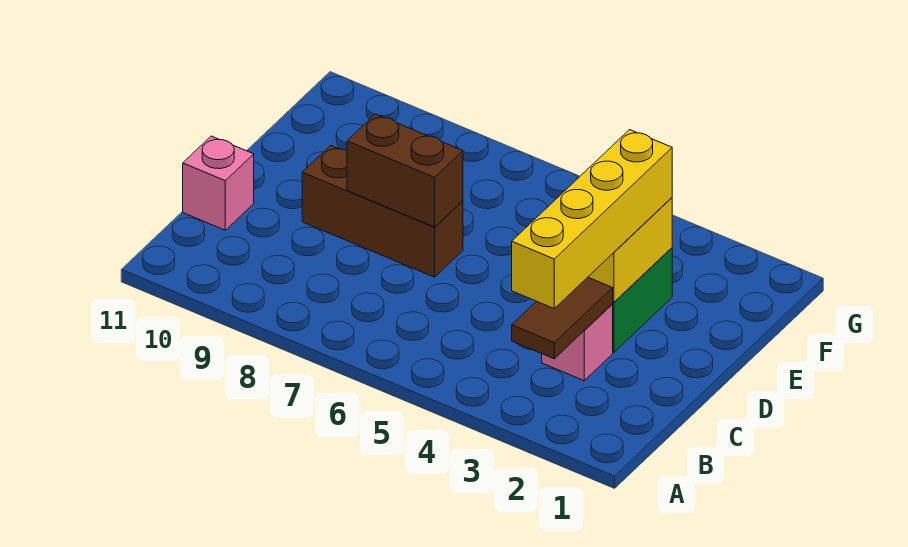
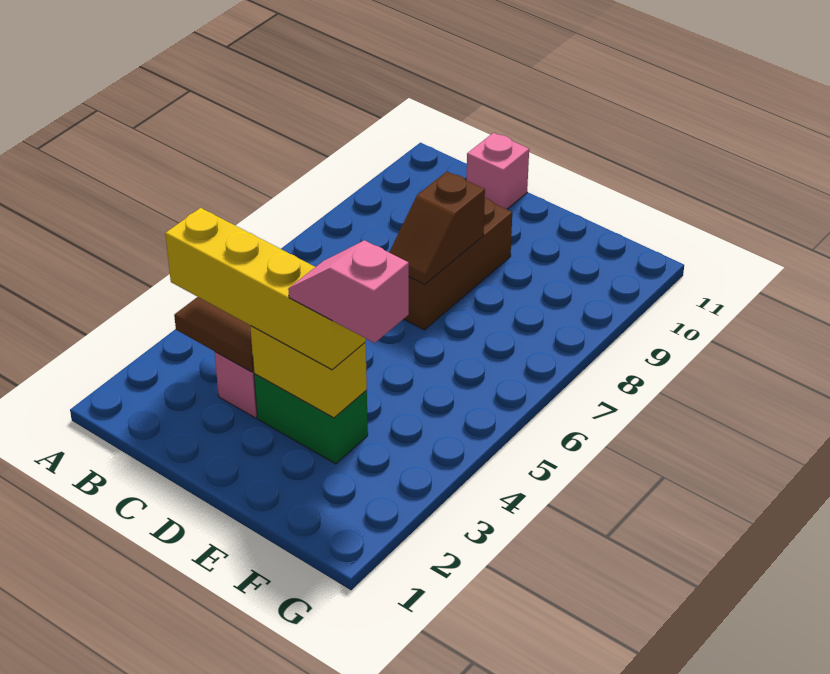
brown 1x2 brick [347,114,463,227] -> brown 1x2 slope [389,172,485,284]
none -> pink 1x2 slope [288,240,409,343]

